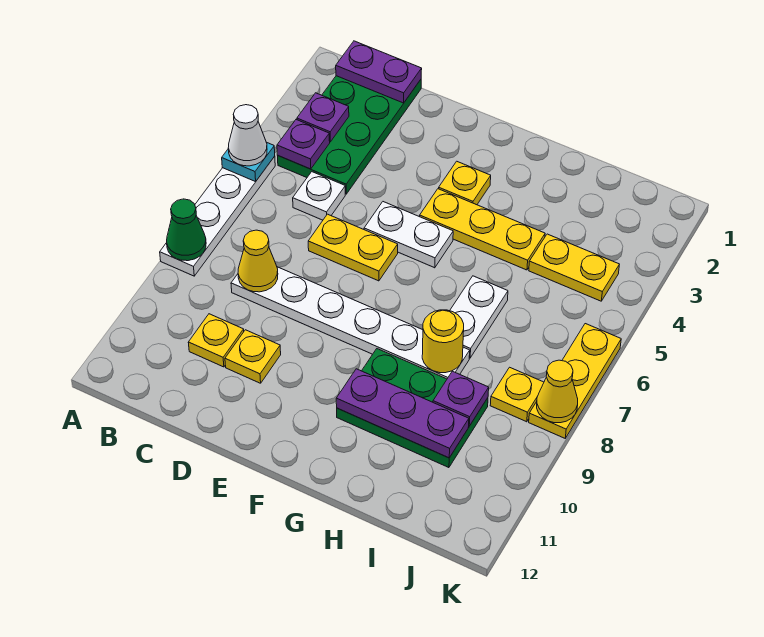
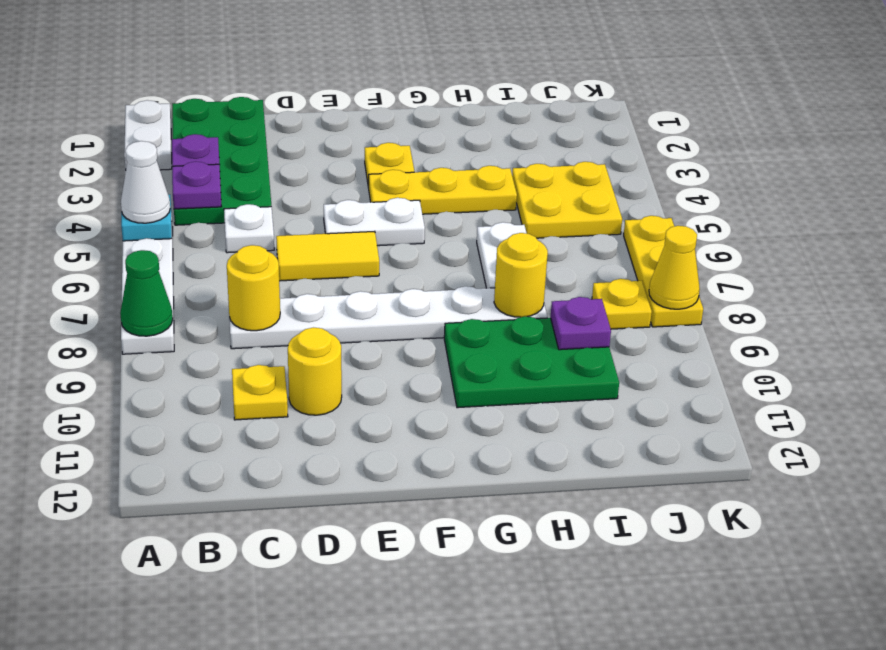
none -> white 1x2 plate [124,100,172,170]
purple 1x2 plate [336,41,422,103] -> none
yellow 1x1 cone [238,230,278,292] -> yellow 1x1 round brick [227,245,280,331]
yellow 1x2 plate [308,214,398,281] -> yellow 1x2 tile [276,231,379,281]
yellow 1x1 plate [225,330,281,383] -> yellow 1x1 round brick [288,328,342,415]
purple 1x3 plate [336,369,469,458] -> none
yellow 1x2 plate [529,234,619,301] -> yellow 2x2 plate [512,162,622,238]

